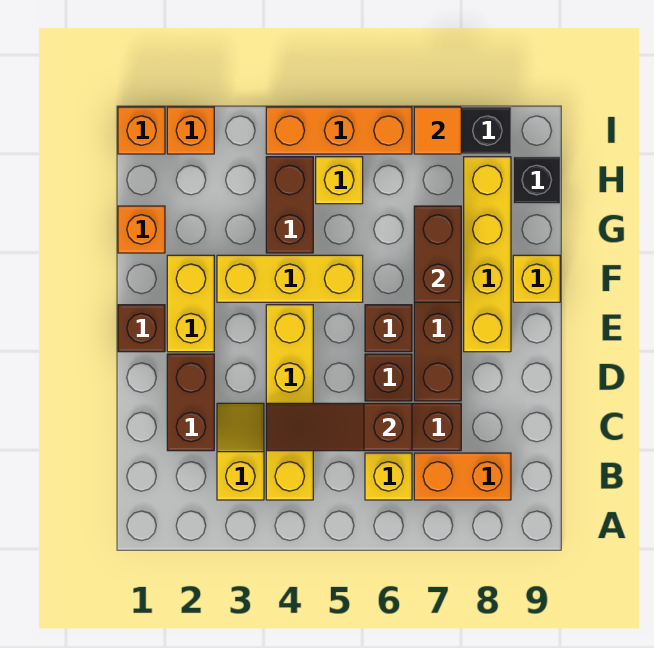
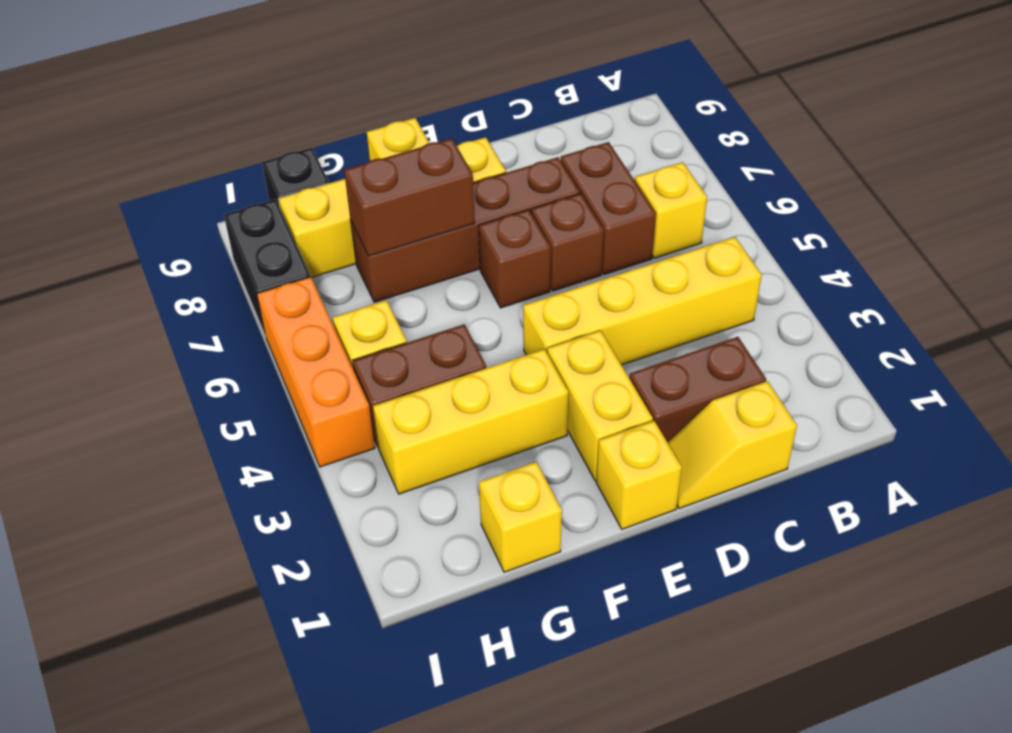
yellow 1x2 slope [217,403,264,500] -> yellow 1x2 slope moved to [667,381,797,508]
orange 1x2 brick [414,453,511,500] -> none
brown 1x3 slope [266,403,412,451] -> none
brown 1x1 brick [118,305,165,352] -> yellow 1x1 brick [596,421,682,529]
yellow 1x2 brick [167,255,214,352] -> yellow 1x2 brick turned to [547,330,653,481]
yellow 1x3 brick [217,255,363,302] -> yellow 1x3 brick turned to [373,349,569,494]
orange 1x1 brick [118,206,165,253] -> yellow 1x1 brick [479,462,562,572]
orange 1x1 brick [118,107,165,154] -> none
orange 1x1 brick [167,107,214,154] -> none
orange 1x1 tile [414,107,461,154] -> none

